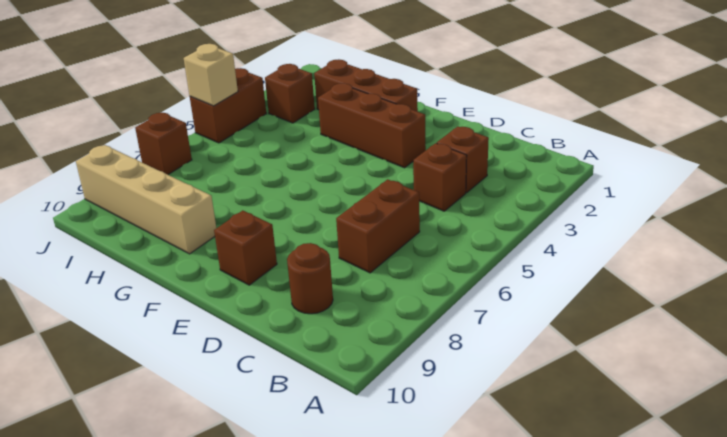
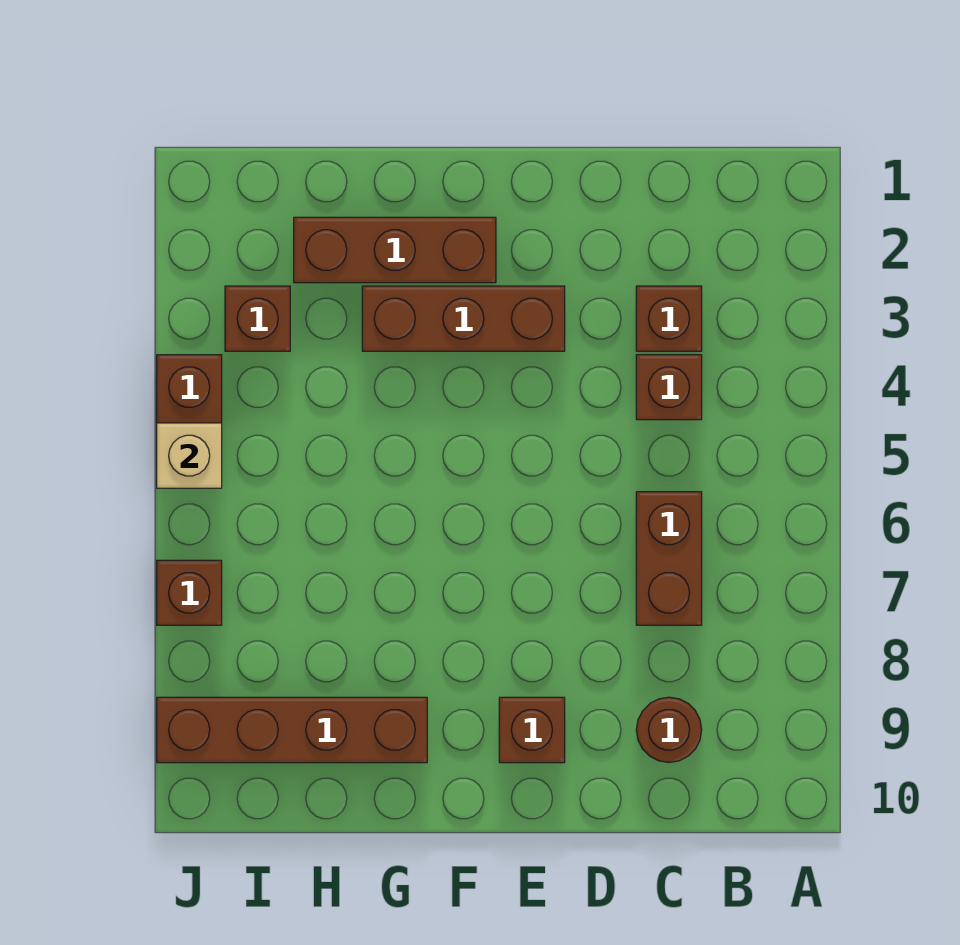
tan 1x4 brick [76,145,216,254] -> brown 1x4 brick [157,697,427,763]

